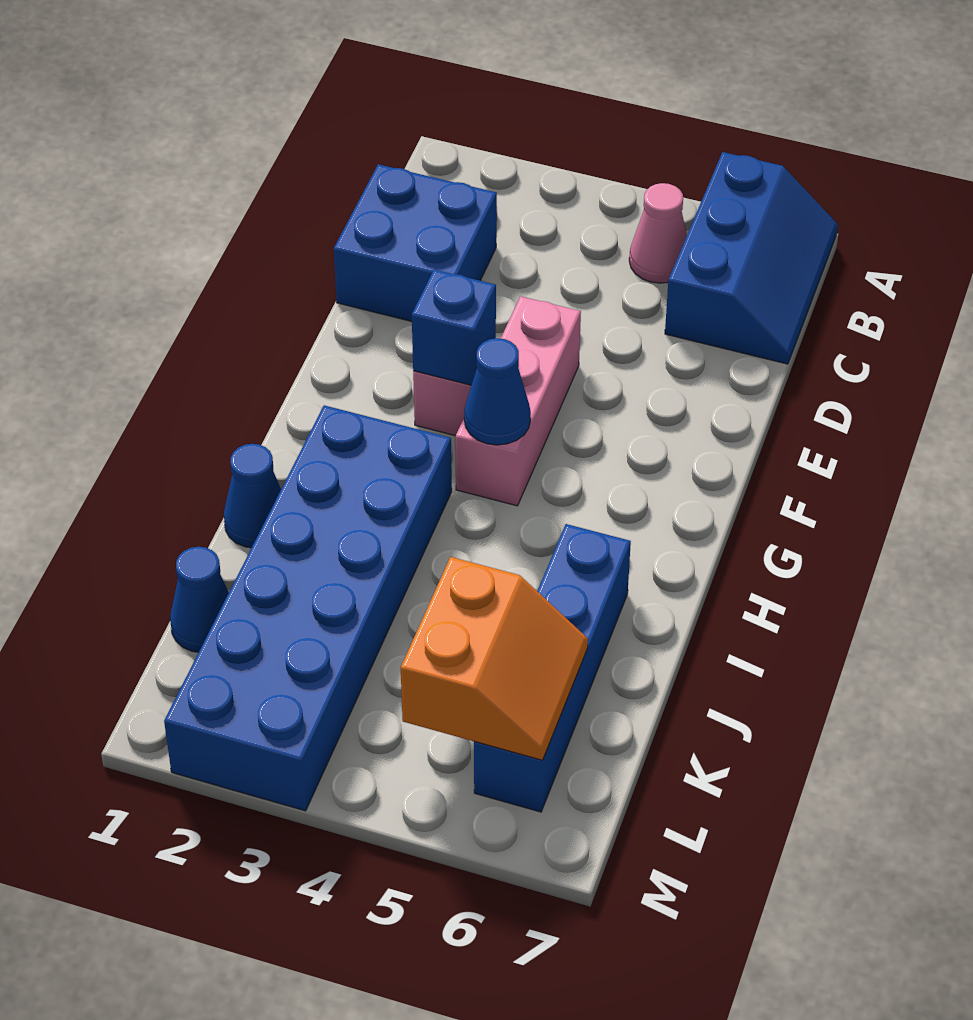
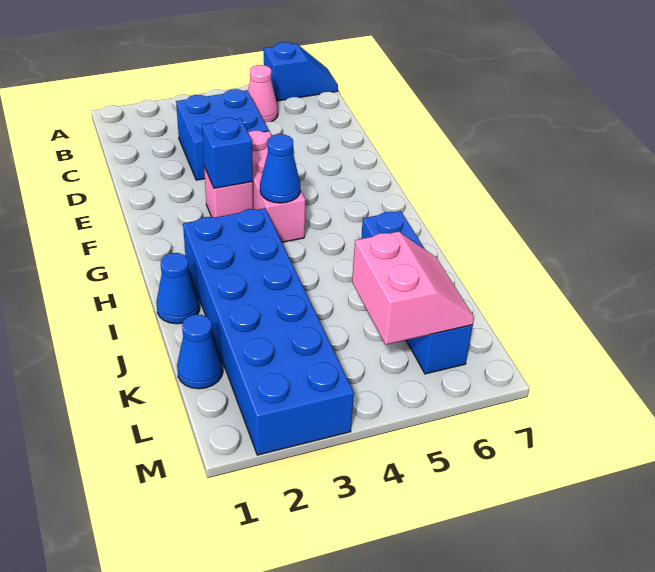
blue 2x3 slope [665,152,838,364] -> blue 1x2 slope [264,42,338,101]
blue 2x2 brick [334,164,497,321] -> blue 2x2 brick moved to [176,89,269,180]
orange 2x2 slope [401,557,588,760] -> pink 2x2 slope [352,232,474,345]

